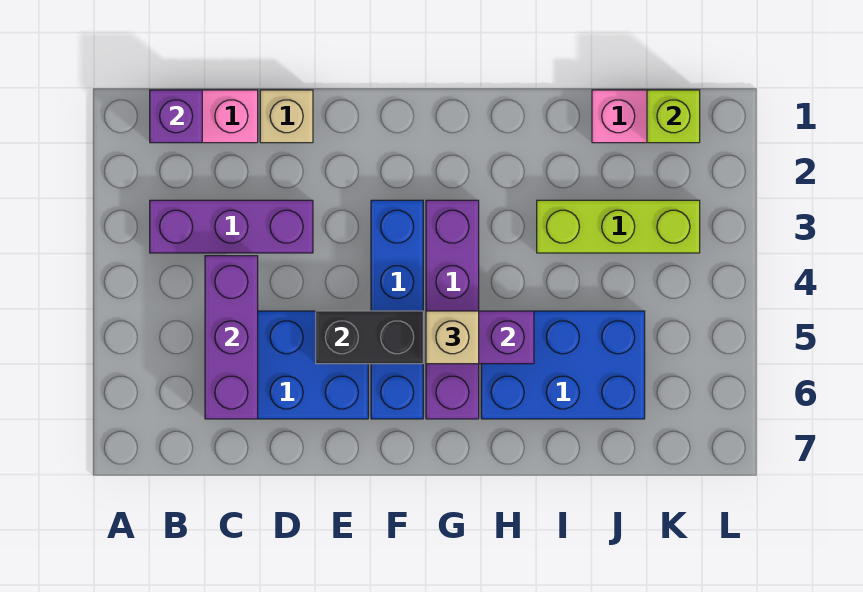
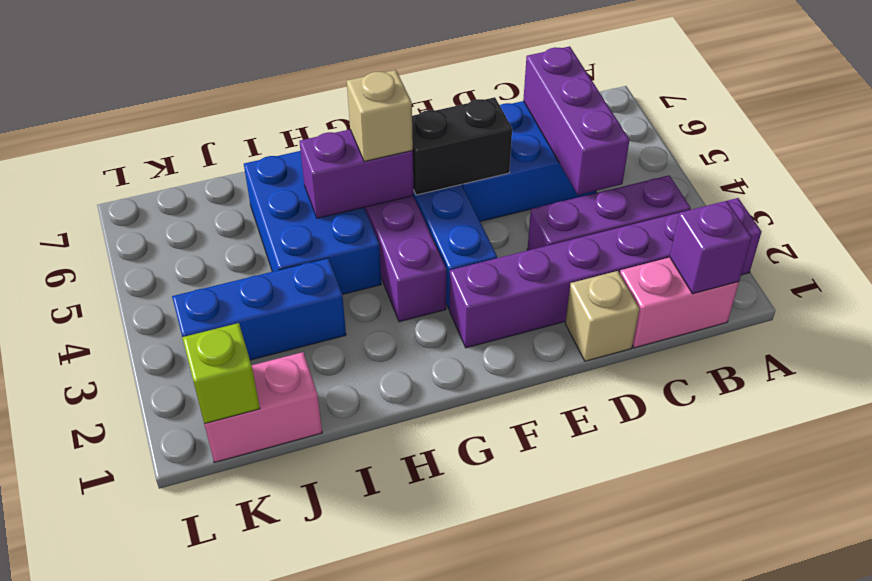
none -> purple 1x6 brick [449,198,761,348]
blue 2x3 brick [481,311,645,419] -> blue 2x3 brick turned to [244,151,381,295]
lime 1x3 brick [537,200,700,253] -> blue 1x3 brick [172,258,346,360]

